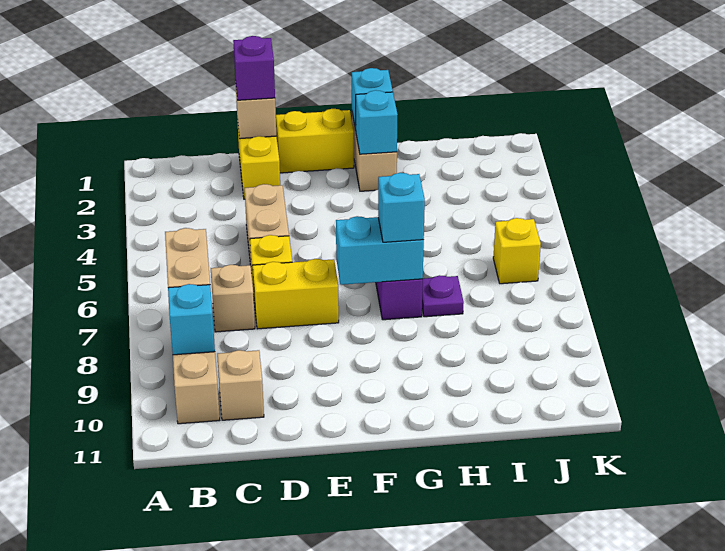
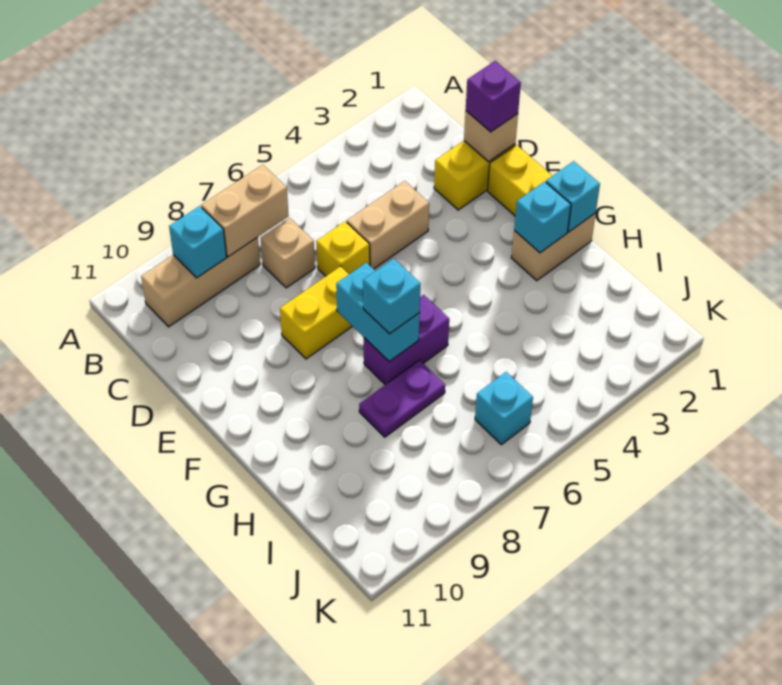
tan 1x1 brick [217,350,264,420] -> none
yellow 1x2 brick [253,259,339,329] -> yellow 1x2 brick turned to [280,266,352,359]
purple 1x1 plate [422,275,464,317] -> purple 1x2 plate [359,360,445,437]
yellow 1x1 brick [493,218,541,284] -> cyan 1x1 brick [475,372,533,445]

